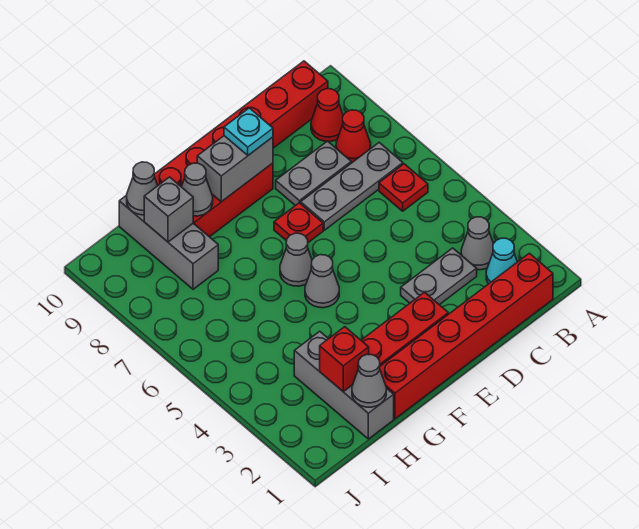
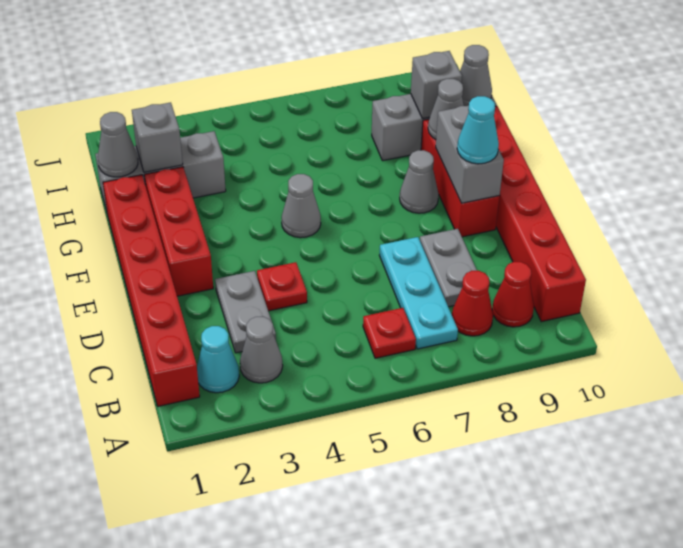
grey 1x3 plate [301,143,403,230] -> cyan 1x3 plate [379,237,458,349]
red 1x1 plate [274,203,323,243] -> red 1x1 plate moved to [257,262,307,311]
cyan 1x1 plate [224,108,273,155] -> cyan 1x1 cone [457,96,499,164]
grey 1x1 cone [280,233,312,286] -> grey 1x1 cone moved to [400,150,439,213]
red 1x1 brick [320,327,369,391] -> grey 1x1 brick [132,102,183,172]

